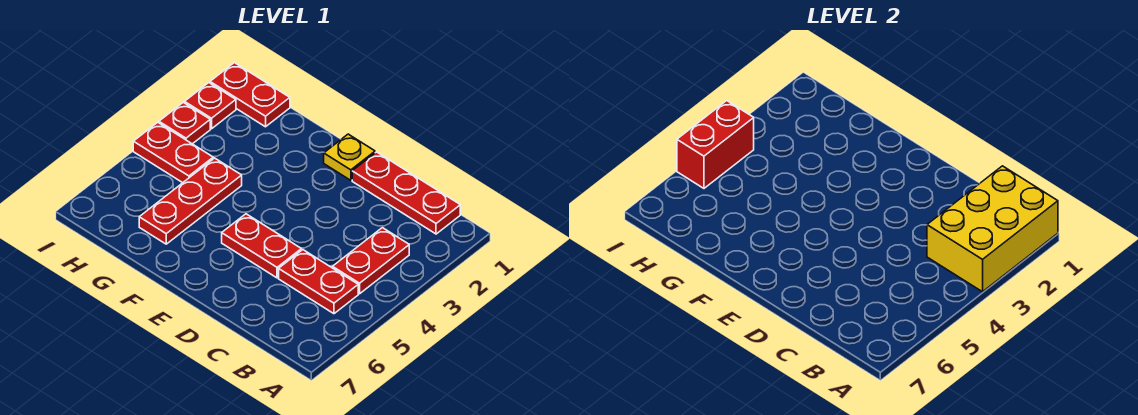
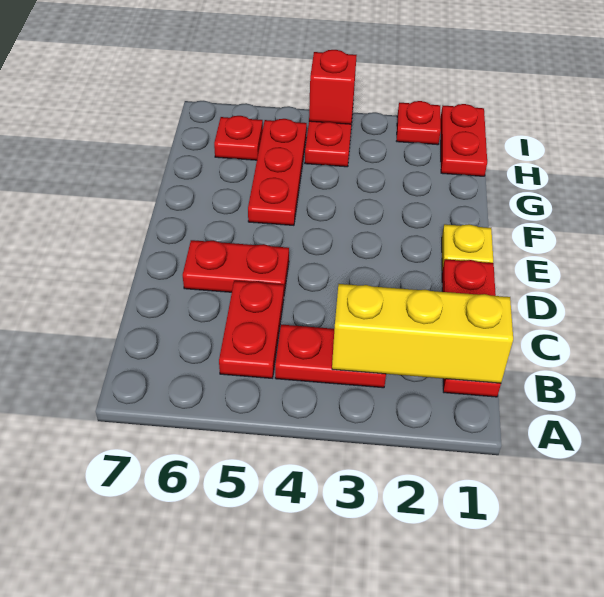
yellow 2x3 brick [927,166,1058,292] -> yellow 1x3 brick [332,284,513,383]
red 1x2 plate [222,214,301,278] -> red 1x2 plate turned to [183,240,289,293]
red 1x3 plate [139,158,242,244] -> red 1x3 plate turned to [248,119,307,225]
red 1x1 plate [159,102,210,144] -> red 1x1 plate moved to [214,116,263,160]
red 1x2 brick [677,101,754,188] -> red 1x1 brick [309,50,357,124]

